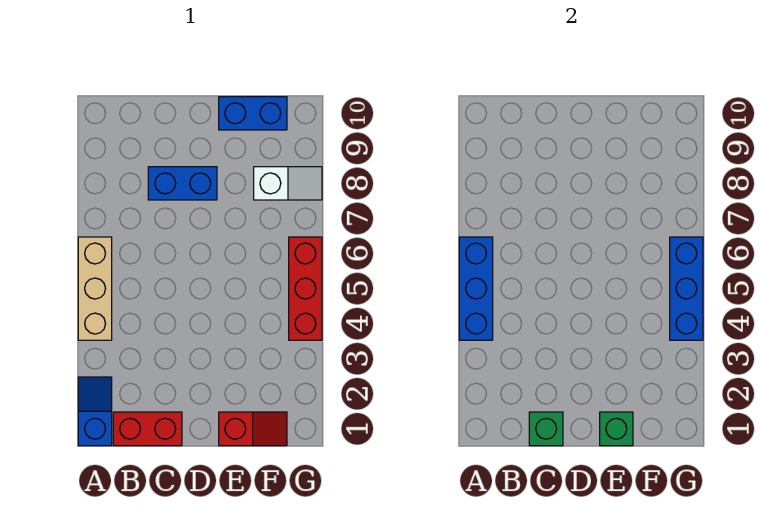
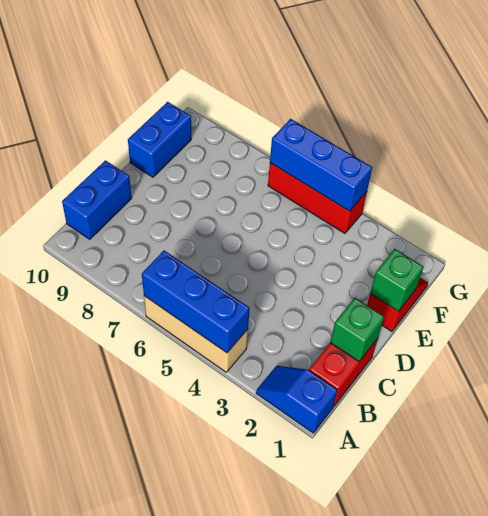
blue 1x2 brick [148,167,217,200] -> blue 1x2 brick moved to [62,160,132,239]
white 1x2 slope [254,167,322,200] -> none

